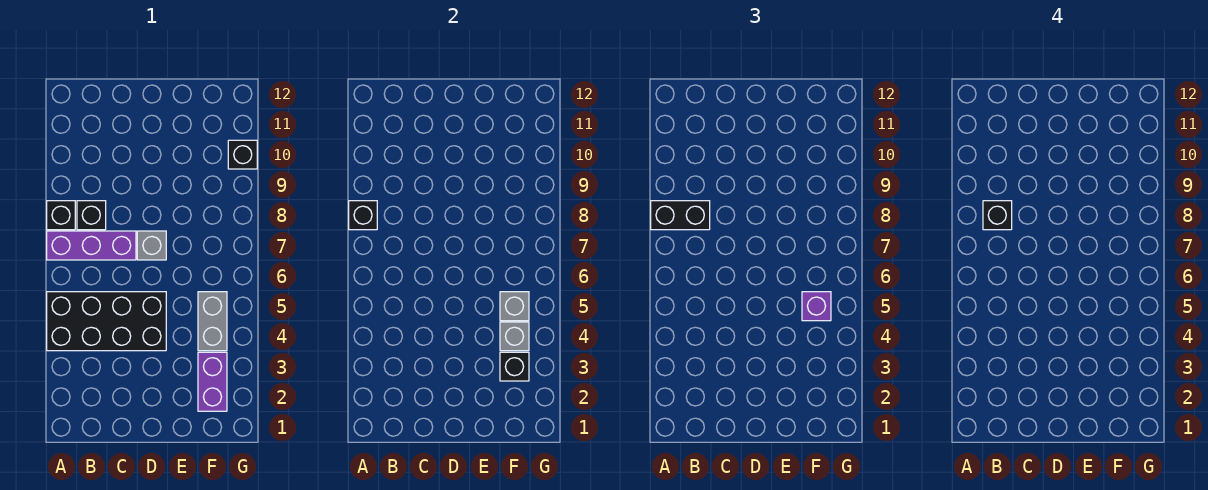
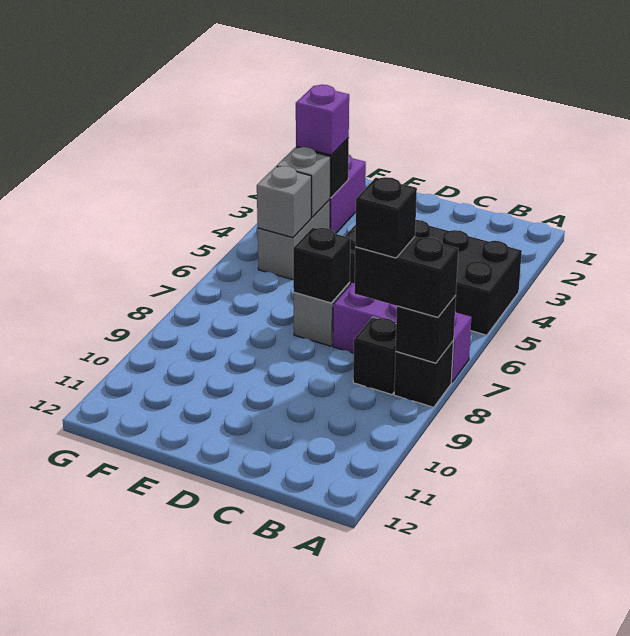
purple 1x1 brick [802,292,831,321] -> purple 1x1 brick moved to [296,85,349,155]
black 1x1 brick [228,140,257,169] -> black 1x1 brick moved to [293,228,350,303]

